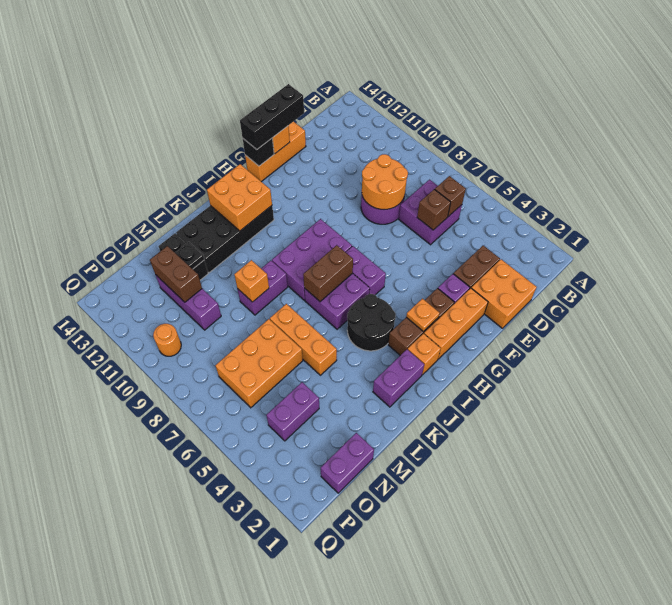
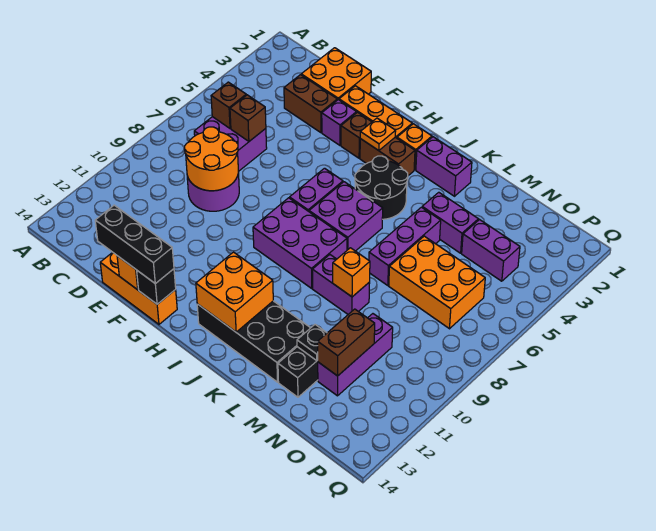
brown 1x2 brick [303,245,353,302] -> none
orange 1x3 brick [270,304,337,375] -> purple 1x3 brick [369,207,441,286]
purple 1x2 brick [321,433,374,493] -> purple 1x2 brick moved to [422,192,478,253]
orange 1x1 round brick [153,324,181,356] -> none

